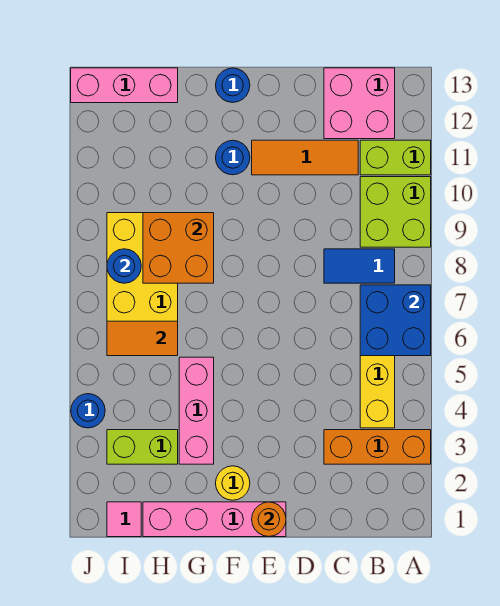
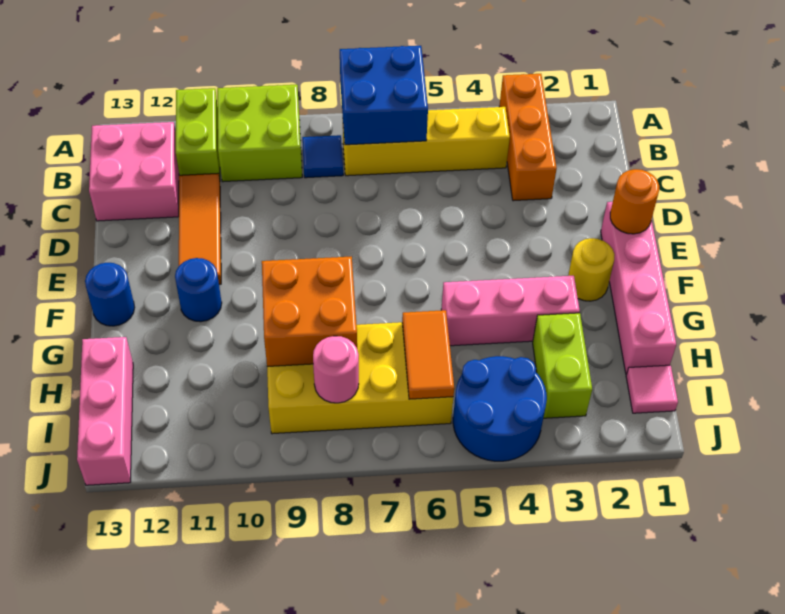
blue 1x2 tile [324,249,395,283] -> blue 1x1 tile [302,135,343,178]
blue 1x1 round brick [107,249,141,283] -> pink 1x1 round brick [313,336,359,403]
blue 1x1 round brick [71,394,105,428] -> blue 2x2 round brick [453,356,547,461]

